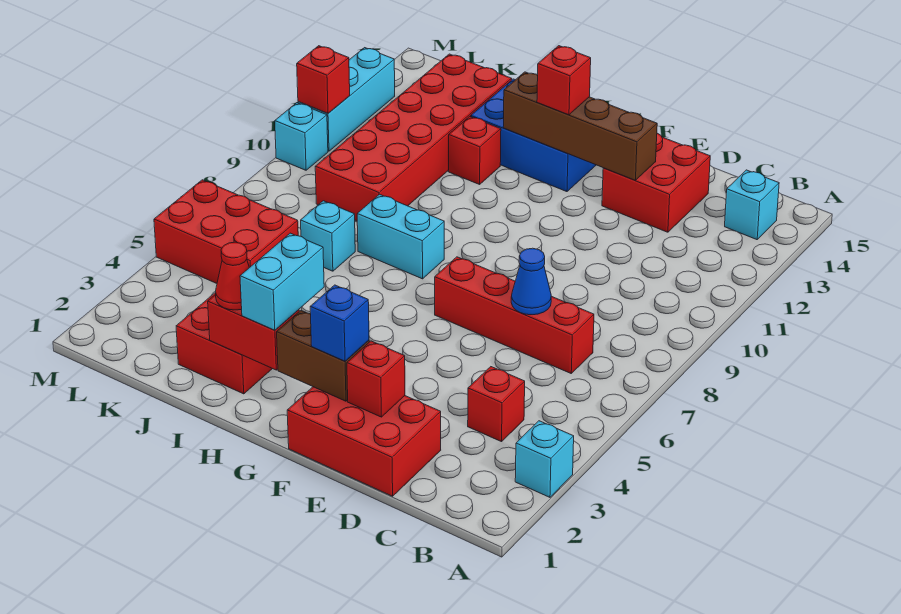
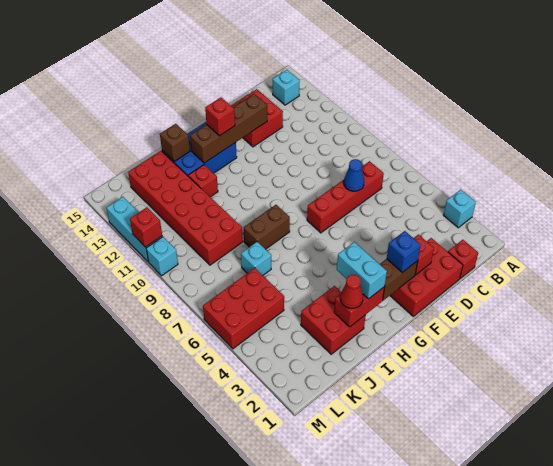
red 1x1 brick [468,367,525,442] -> red 1x1 brick moved to [448,240,478,279]
cyan 1x2 brick [357,194,444,279] -> brown 1x2 brick [244,205,290,249]
none -> brown 1x1 brick [160,124,190,162]

